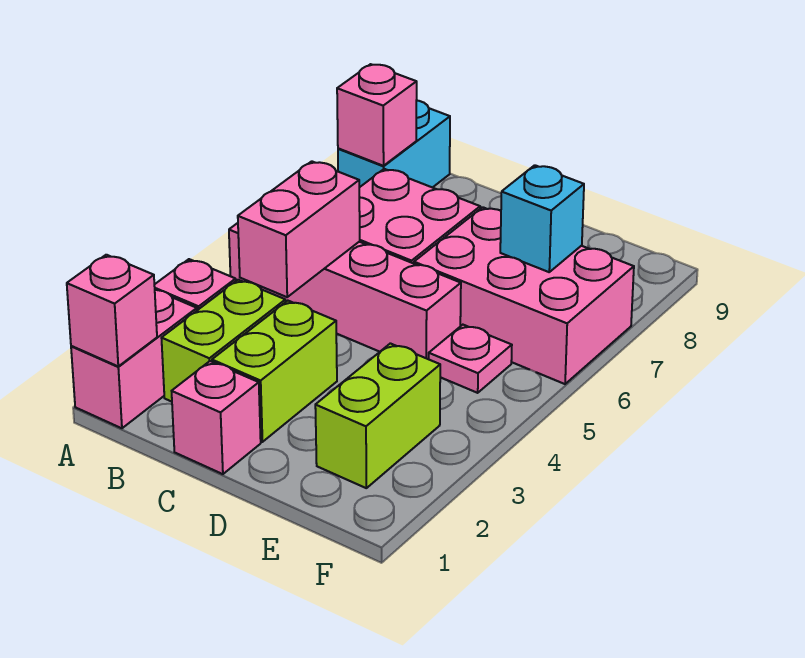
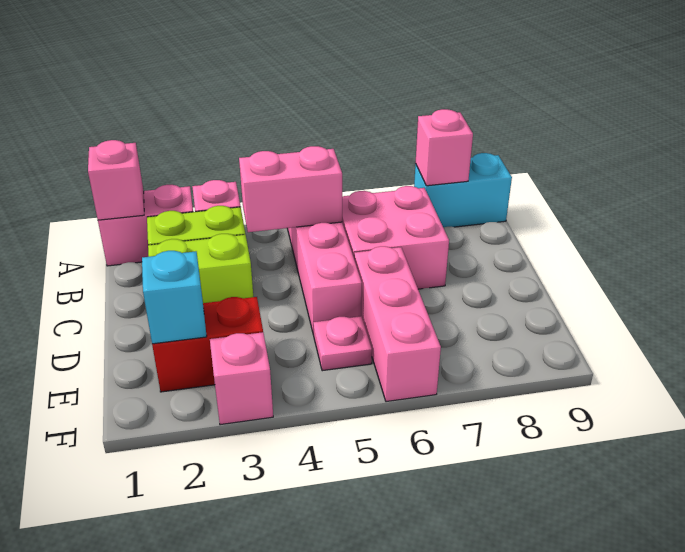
pink 1x1 brick [172,361,261,474] -> pink 1x1 brick moved to [210,332,273,425]
pink 2x3 brick [414,207,634,384] -> pink 1x3 brick [354,246,441,402]
lime 1x2 brick [315,343,440,488] -> red 1x2 brick [152,297,263,392]
cyan 1x1 brick [500,165,584,272] -> cyan 1x1 brick moved to [142,251,207,344]

